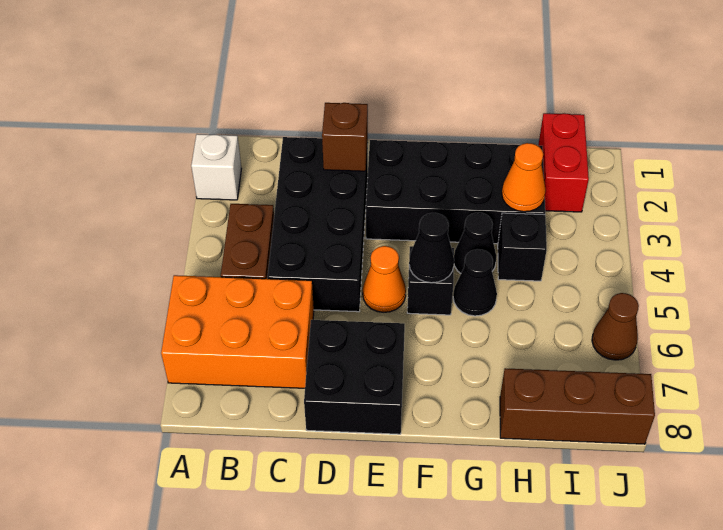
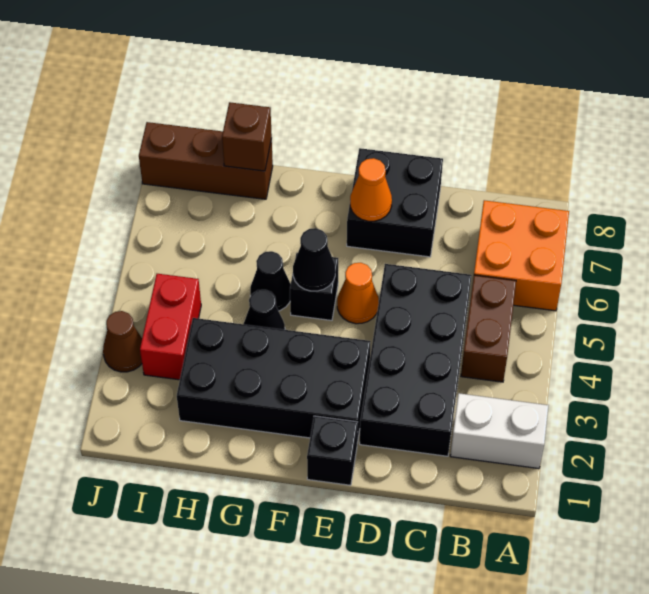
white 1x1 brick [191,134,242,200] -> white 1x2 brick [450,393,549,469]
orange 2x3 brick [161,275,314,388] -> orange 2x2 brick [474,200,569,311]
brown 1x1 brick [322,103,368,171] -> brown 1x1 brick moved to [222,102,272,171]
orange 1x1 cone [502,143,546,212] -> orange 1x1 cone moved to [350,158,392,221]
black 1x1 brick [498,213,547,281] -> black 1x1 brick moved to [307,416,358,485]
red 1x2 brick [538,113,589,212] -> red 1x2 brick moved to [140,274,201,380]
brown 1x1 cone [592,293,639,360] -> brown 1x1 cone moved to [103,311,142,372]

